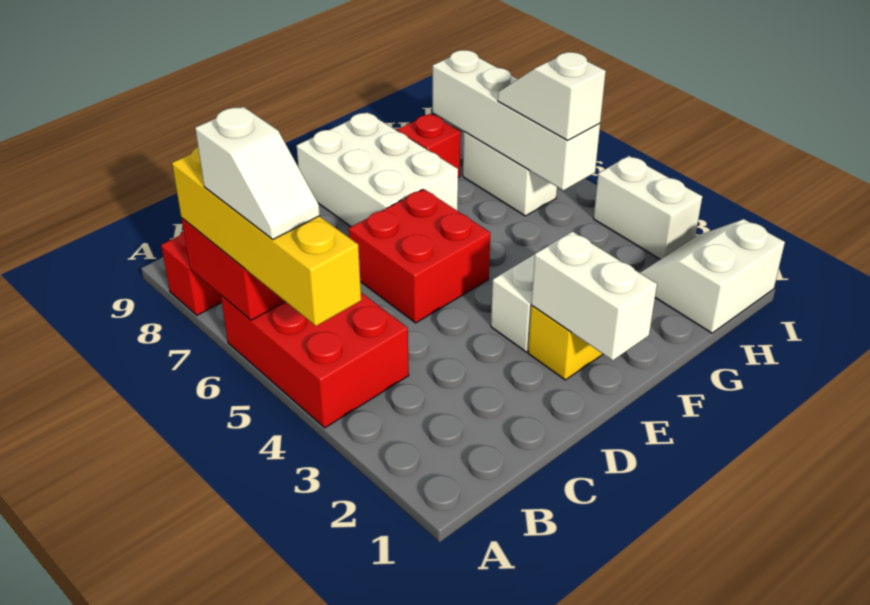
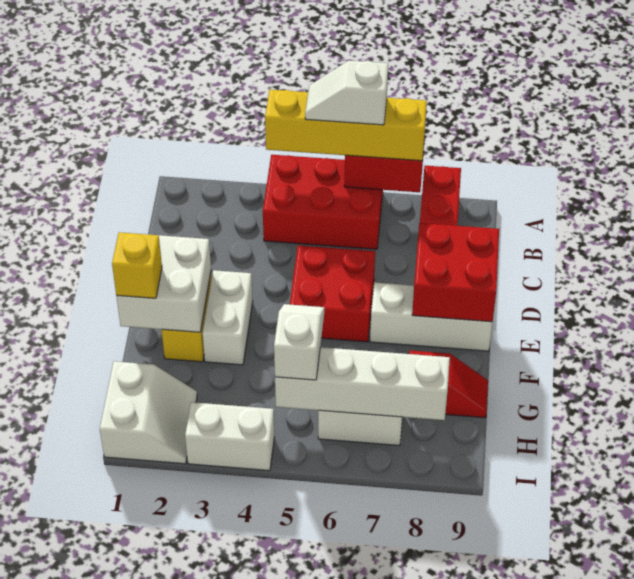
none -> red 2x2 brick [412,223,499,322]
white 1x2 brick [532,232,657,360] -> white 2x2 brick [116,233,211,332]
white 2x3 brick [297,112,458,227] -> white 1x3 brick [370,282,493,351]
none -> yellow 1x1 brick [112,232,162,298]
white 1x2 slope [498,52,606,140] -> white 1x2 slope turned to [274,304,324,380]

